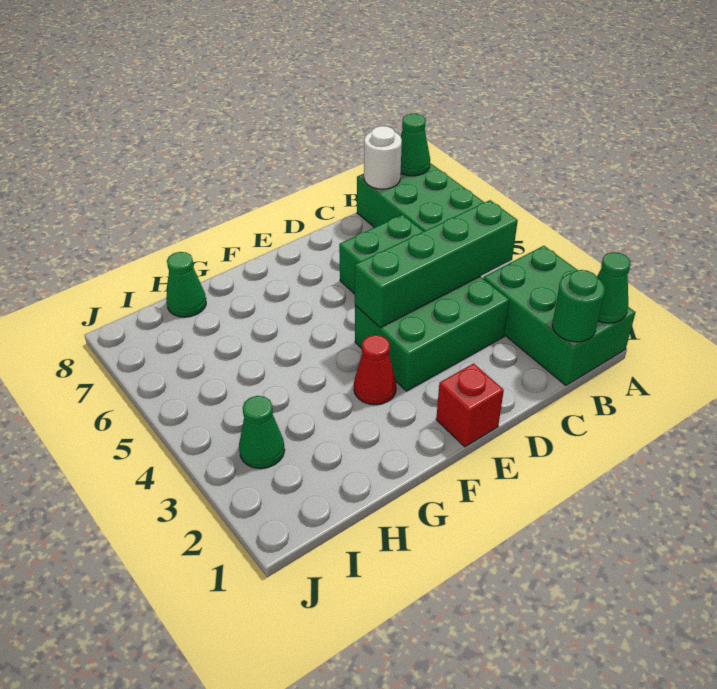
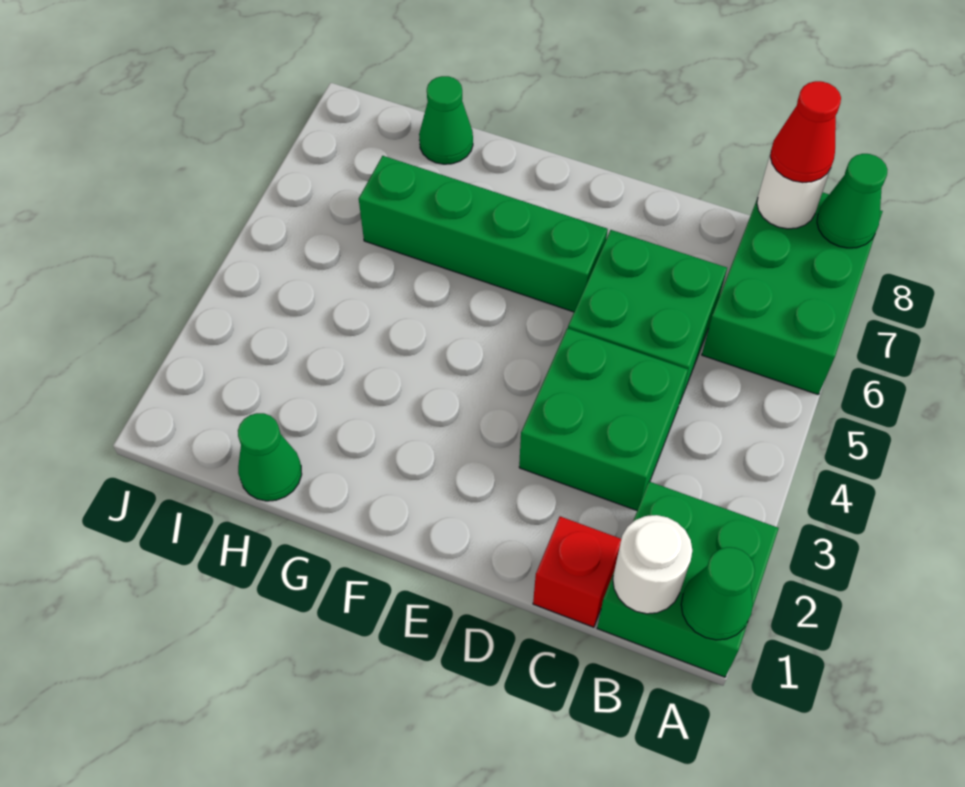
green 2x3 brick [483,246,635,385] -> green 2x2 brick [597,482,779,677]
green 1x1 round brick [552,270,605,342] -> white 1x1 round brick [613,515,692,614]
green 1x4 brick [355,200,518,328] -> green 1x4 brick moved to [359,156,608,312]
green 2x3 brick [355,277,509,391] -> green 2x2 brick [519,328,688,510]
red 1x1 brick [436,363,504,447] -> red 1x1 brick moved to [533,516,621,627]
red 1x1 cone [354,335,396,405] -> red 1x1 cone moved to [770,81,841,183]
green 1x1 cone [239,396,285,468] -> green 1x1 cone moved to [238,413,302,501]

